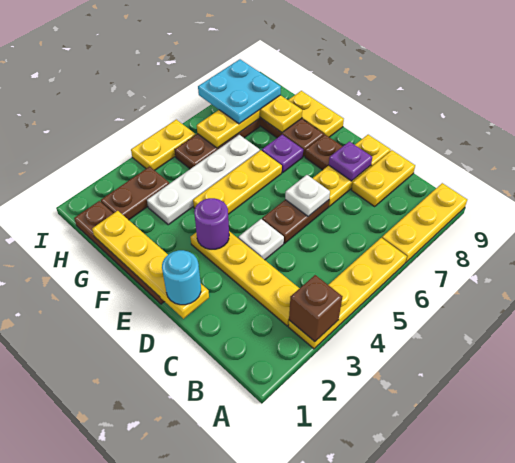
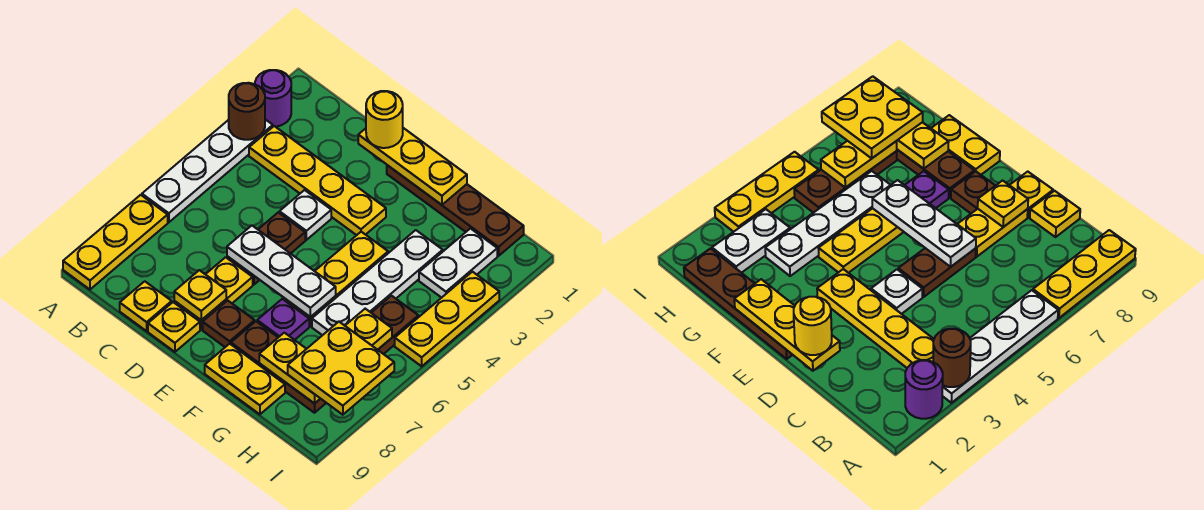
yellow 1x4 plate [288,238,407,349] -> white 1x4 plate [142,119,273,222]
brown 1x1 brick [289,275,342,342] -> brown 1x1 round brick [229,83,265,140]
yellow 1x2 plate [351,150,415,206] -> yellow 1x1 plate [120,281,172,331]
yellow 1x4 plate [92,211,209,319] -> yellow 1x3 plate [358,128,467,205]
cyan 1x1 round brick [162,250,201,305] -> yellow 1x1 round brick [366,91,403,148]
white 1x1 plate [285,175,330,216] -> white 1x3 plate [227,226,336,317]
purple 1x1 plate [329,142,372,181] -> yellow 1x1 plate [174,270,226,320]
purple 1x1 round brick [194,198,229,249] -> purple 1x1 round brick moved to [255,70,291,127]
brown 1x2 plate [101,167,169,220] -> white 1x2 plate [419,228,497,298]
cyan 2x2 plate [198,59,281,124] -> yellow 2x2 plate [288,322,394,415]
yellow 1x2 plate [131,120,195,170] -> yellow 1x3 plate [395,272,499,366]

